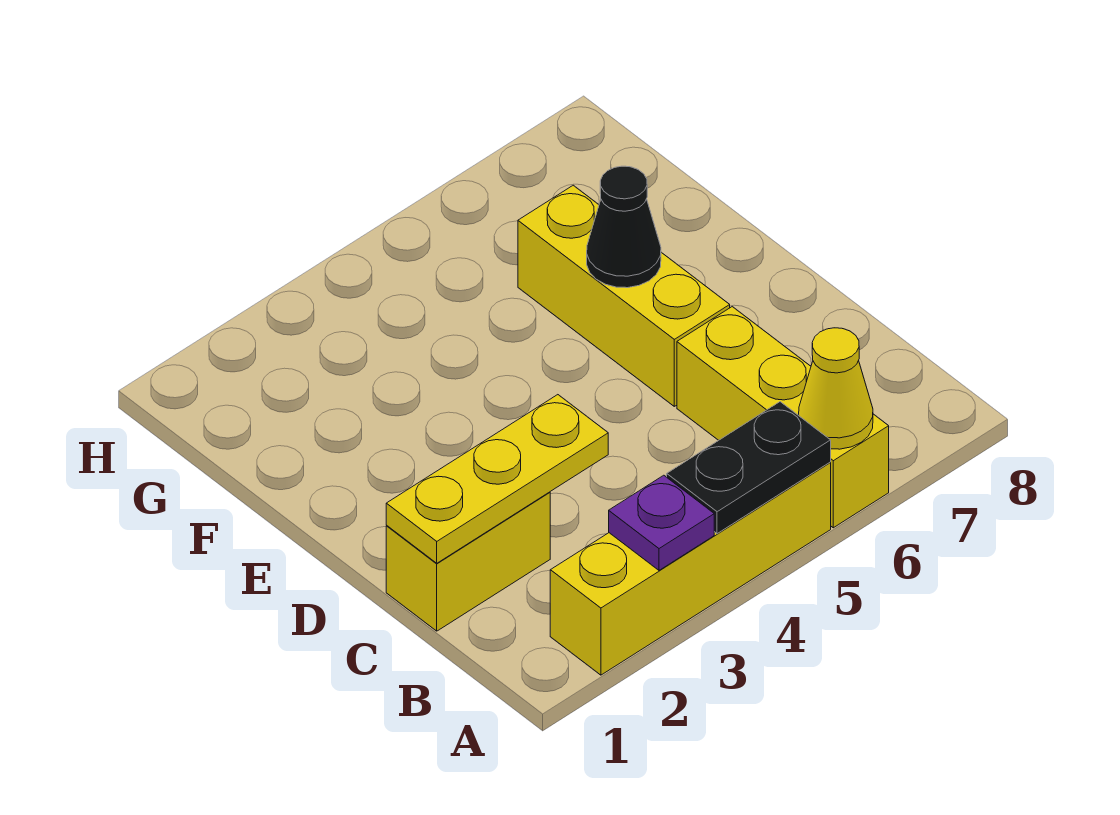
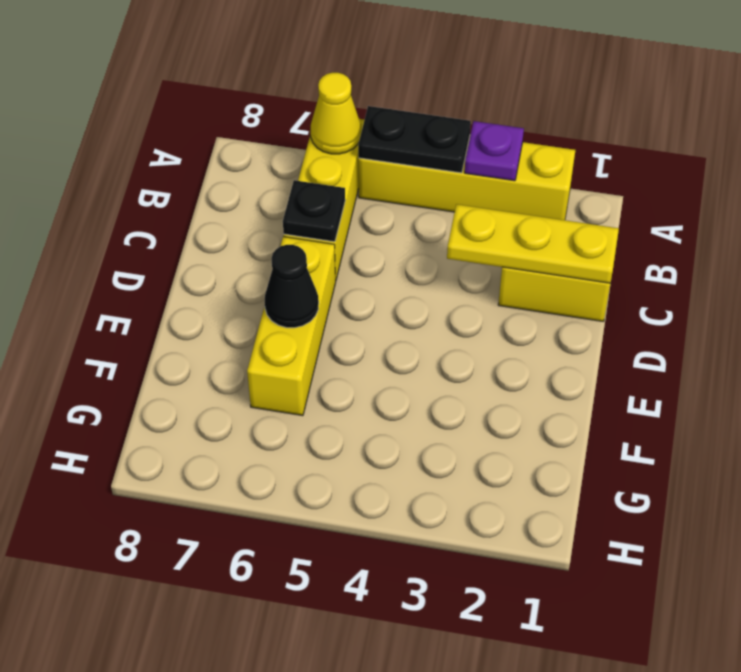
none -> black 1x1 plate [283,180,345,242]

